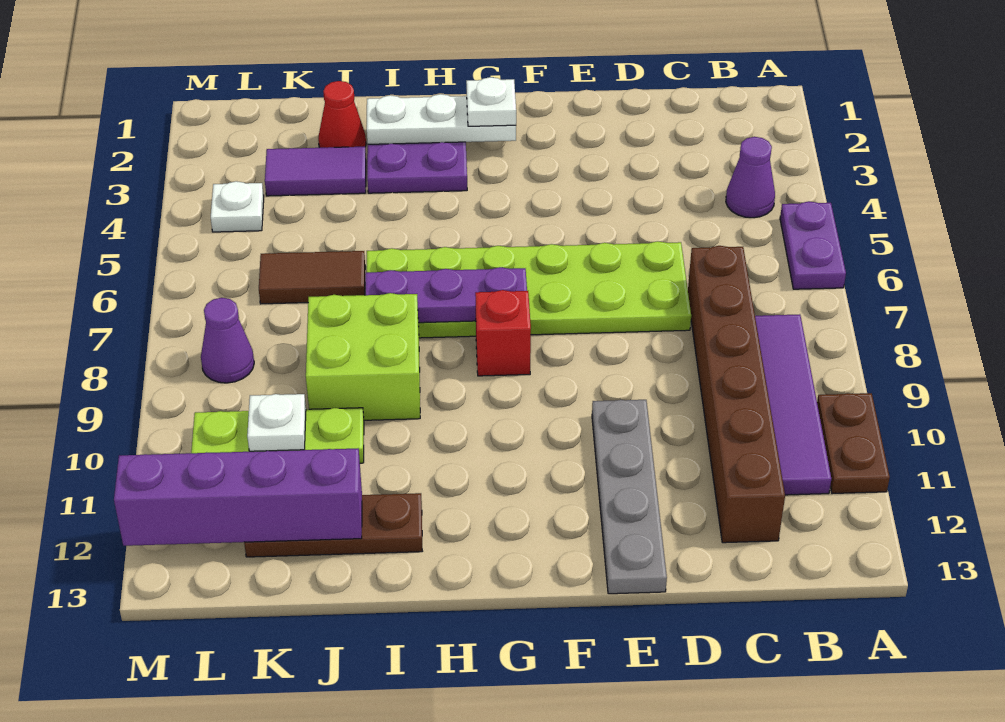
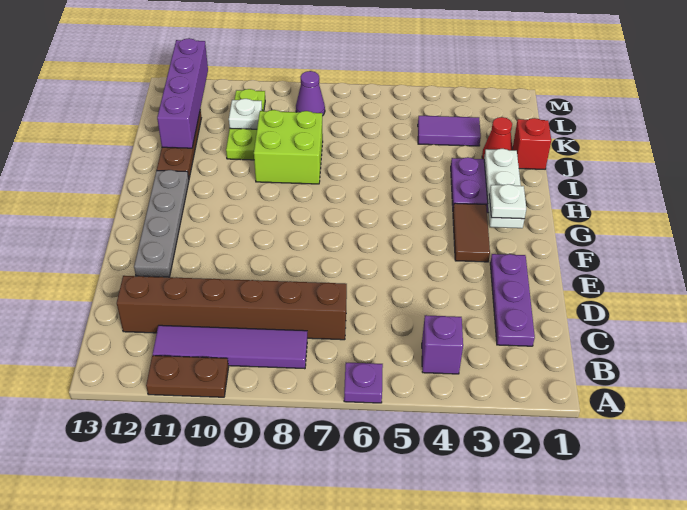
purple 1x2 plate [780,201,846,289] -> purple 1x1 plate [344,363,383,403]
purple 1x1 cone [726,137,775,218] -> purple 1x1 brick [422,315,463,374]
lime 2x6 plate [367,241,691,338] -> none
grey 1x4 plate [592,400,667,594] -> grey 1x4 plate turned to [134,170,189,277]
purple 1x3 plate [365,267,527,323] -> purple 1x3 plate moved to [490,254,535,346]
red 1x1 brick [475,290,531,376] -> red 1x1 brick moved to [513,118,551,169]
purple 1x2 tile [265,147,366,196] -> purple 1x2 tile turned to [418,116,481,146]
brown 1x2 tile [259,251,365,304] -> brown 1x2 tile moved to [453,203,490,262]
white 1x1 plate [211,181,264,232] -> none

